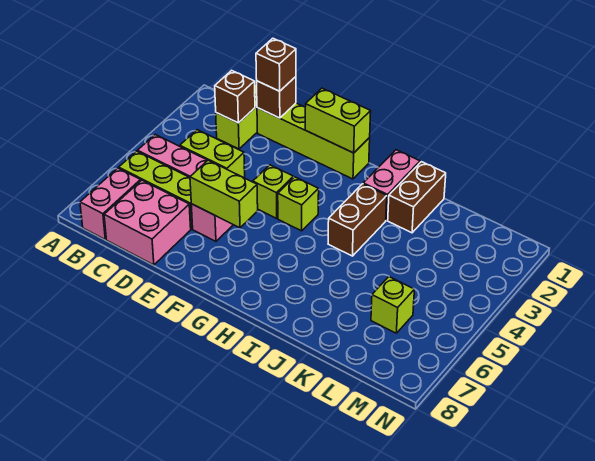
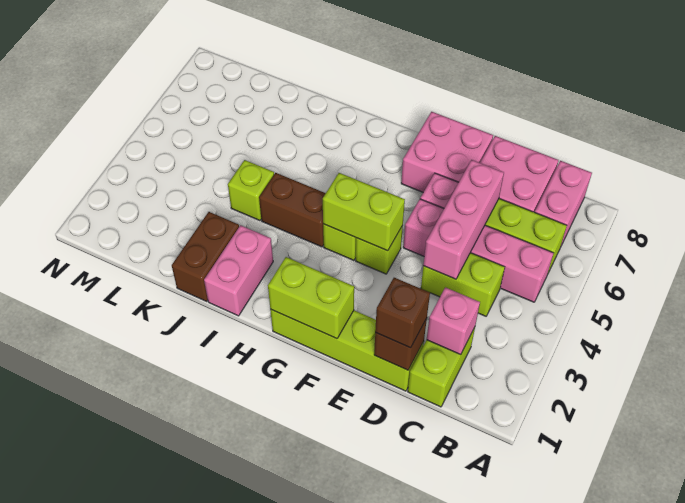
brown 1x1 brick [215,70,255,123] -> pink 1x1 brick [427,287,480,355]
none -> pink 1x3 brick [423,160,504,279]
lime 1x2 brick [190,160,258,228] -> lime 1x2 brick moved to [323,173,405,251]
none -> pink 2x2 brick [401,112,493,192]
brown 1x2 brick [328,184,387,256] -> brown 1x2 brick turned to [259,173,326,247]
lime 1x1 brick [371,277,414,333] -> lime 1x1 brick moved to [228,160,274,221]

